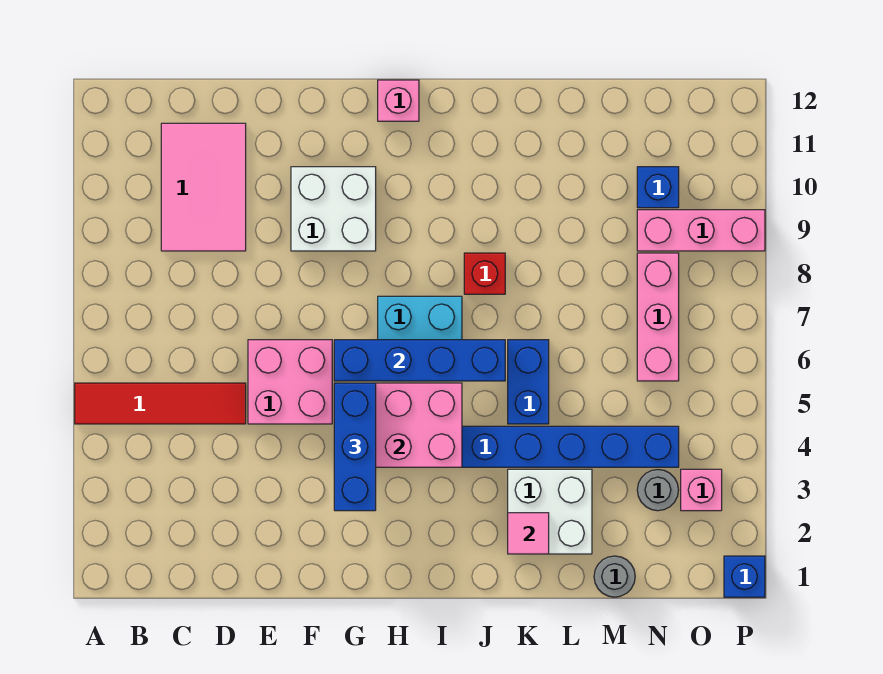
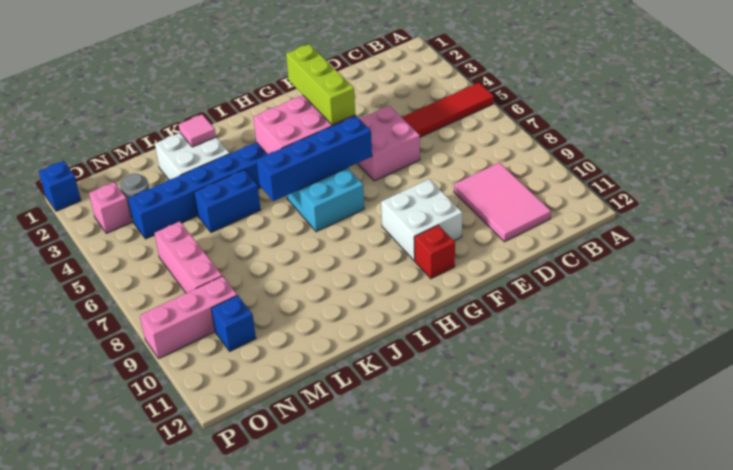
blue 1x3 brick [334,383,376,511] -> lime 1x3 brick [286,44,355,125]
pink 1x1 brick [378,80,419,121] -> none
red 1x1 brick [464,253,505,294] -> red 1x1 brick moved to [414,225,455,279]
blue 1x2 brick [508,340,549,424] -> blue 1x2 brick turned to [194,170,261,233]
grey 1x1 round brick [594,556,635,597] -> none

